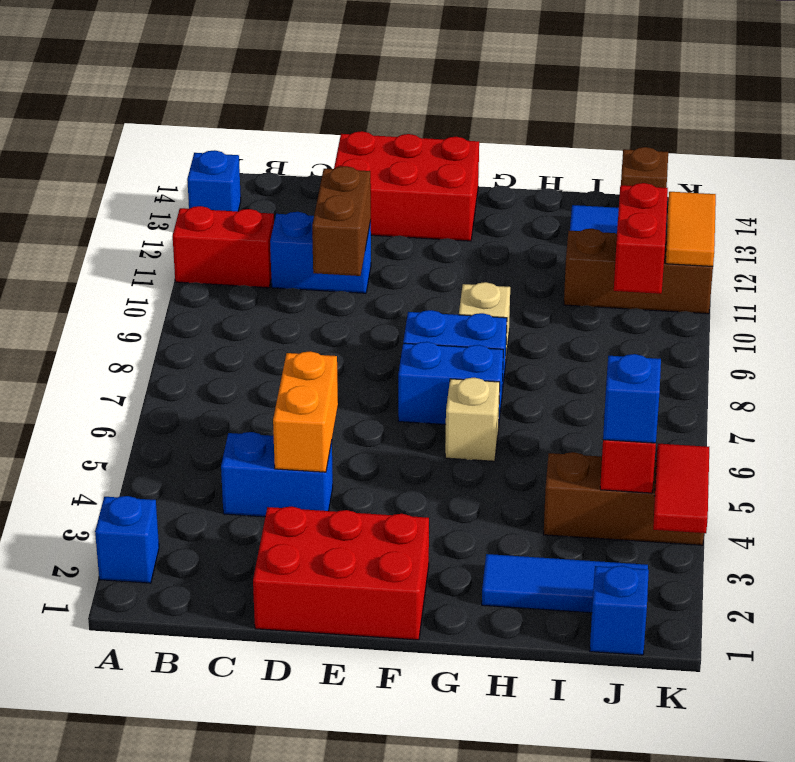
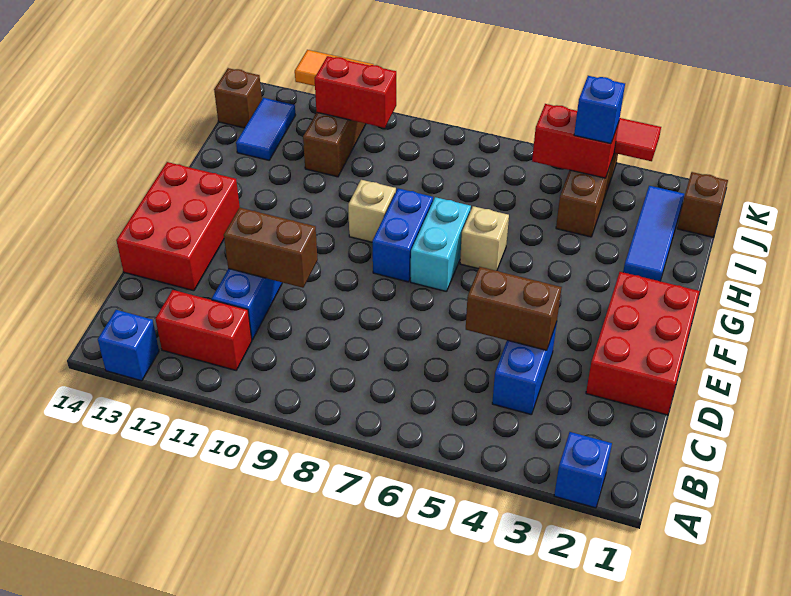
red 1x2 brick [173,206,274,288] -> red 1x2 brick turned to [156,290,252,370]
orange 1x2 brick [273,351,338,472] -> brown 1x2 brick [466,267,562,350]
blue 1x2 brick [398,342,503,424] -> cyan 1x2 brick [411,197,471,292]
blue 1x1 brick [590,566,649,655] -> brown 1x1 brick [677,172,728,237]

